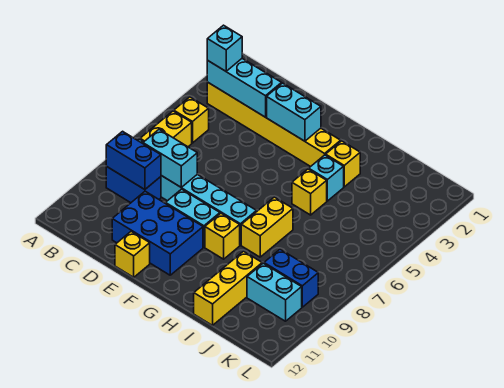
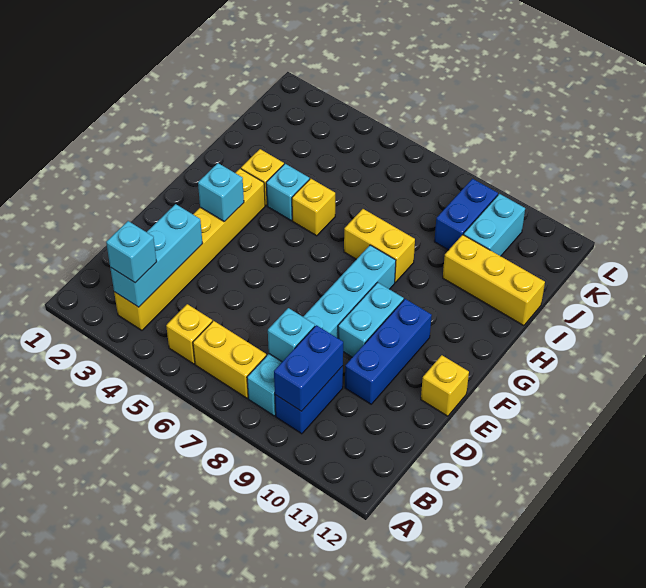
cyan 1x2 brick [143,130,197,187] -> cyan 1x1 brick [268,308,315,362]
blue 2x3 brick [112,191,203,275] -> blue 1x3 brick [345,299,432,404]
cyan 1x2 brick [267,83,321,141] -> cyan 1x1 brick [198,163,244,222]
yellow 1x1 brick [205,213,240,259] -> none

